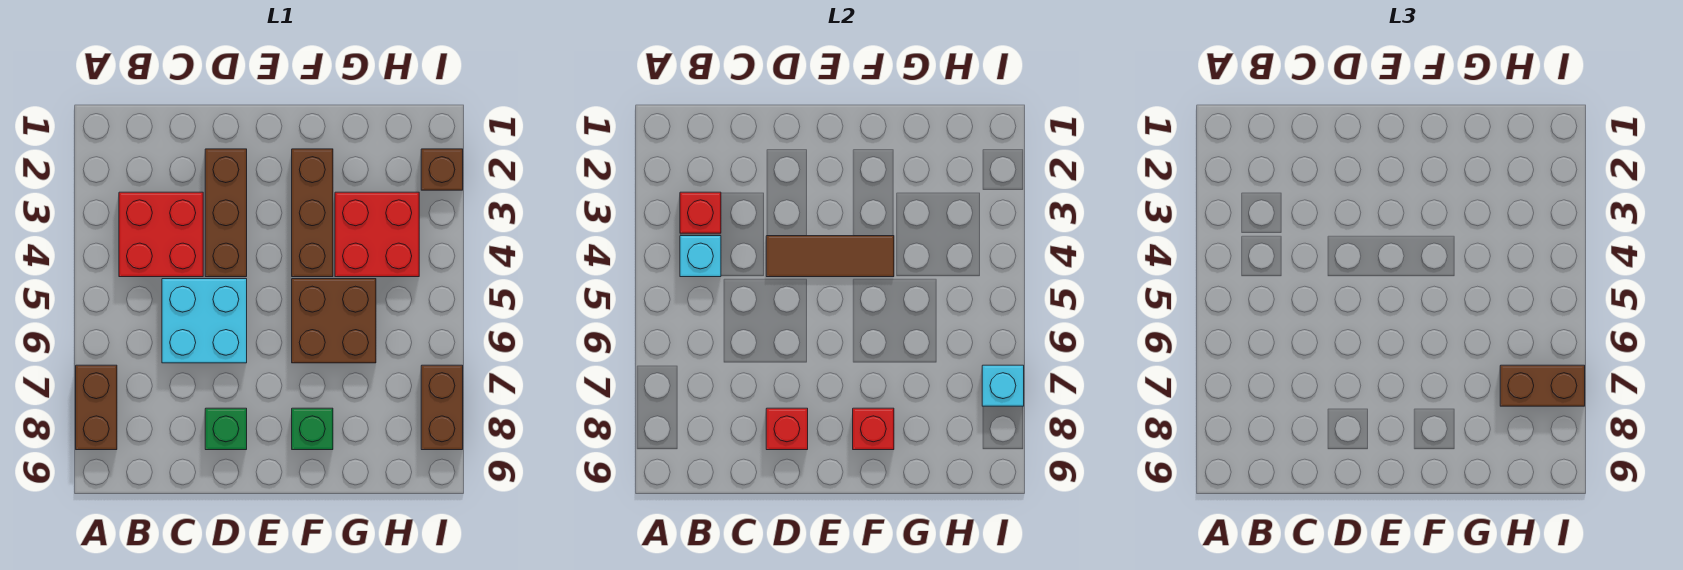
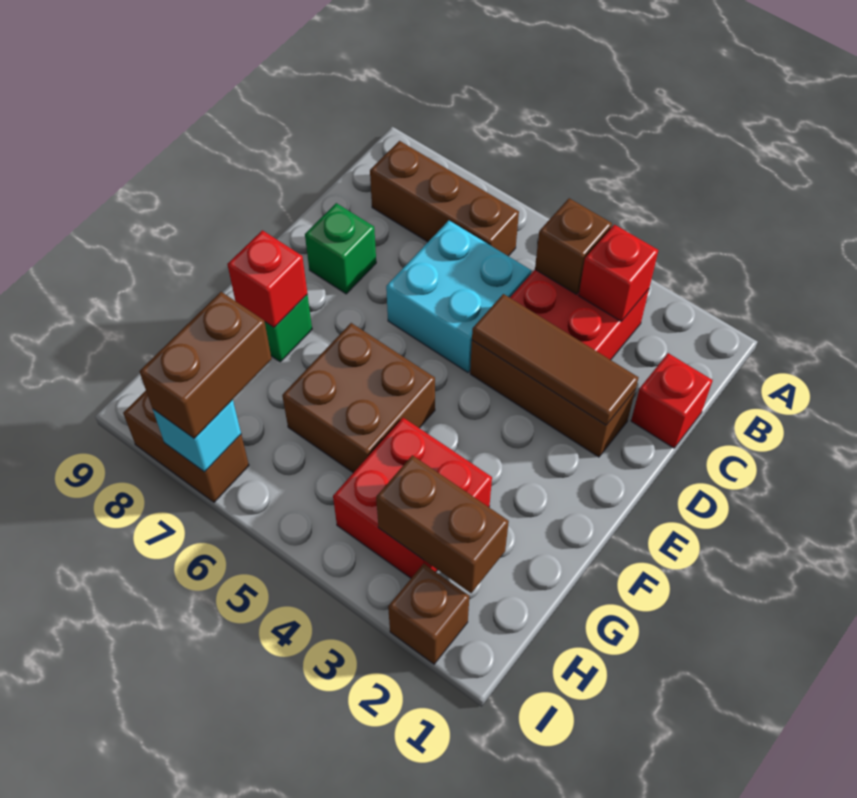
brown 1x2 brick [76,365,117,450] -> brown 1x2 brick moved to [376,455,509,593]
cyan 1x1 brick [680,236,721,277] -> brown 1x1 brick [535,198,612,294]
brown 1x3 tile [766,236,894,277] -> brown 1x3 tile turned to [472,294,639,425]
red 1x1 brick [766,408,808,450] -> red 1x1 brick moved to [631,353,713,448]
brown 1x3 brick [292,149,333,277] -> brown 1x3 brick moved to [370,141,519,256]

